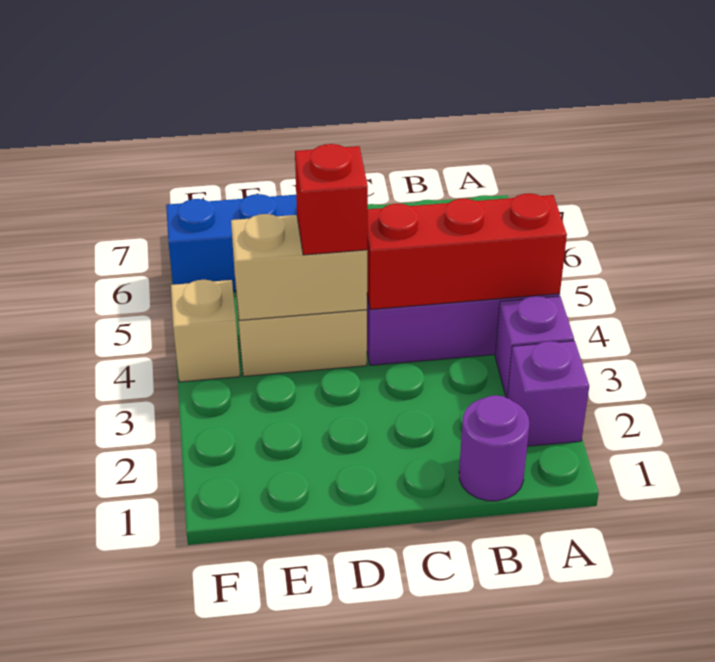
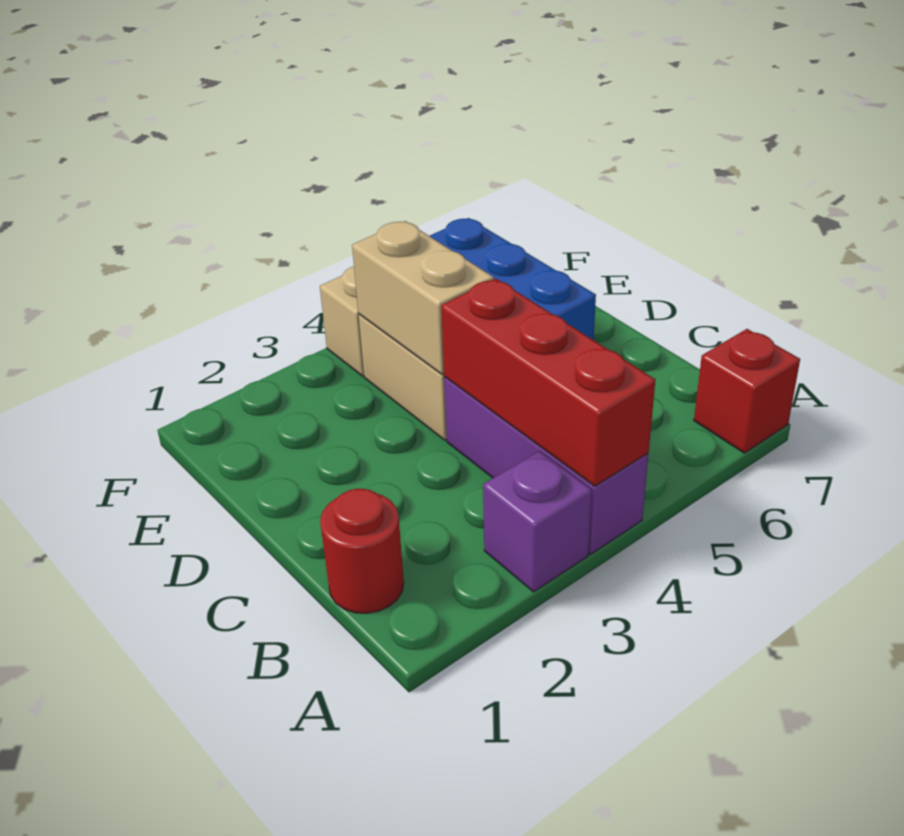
purple 1x1 brick [508,341,589,446] -> none
purple 1x1 round brick [459,395,529,501] -> red 1x1 round brick [320,489,404,613]
red 1x1 brick [295,144,368,255] -> red 1x1 brick moved to [694,329,800,453]

